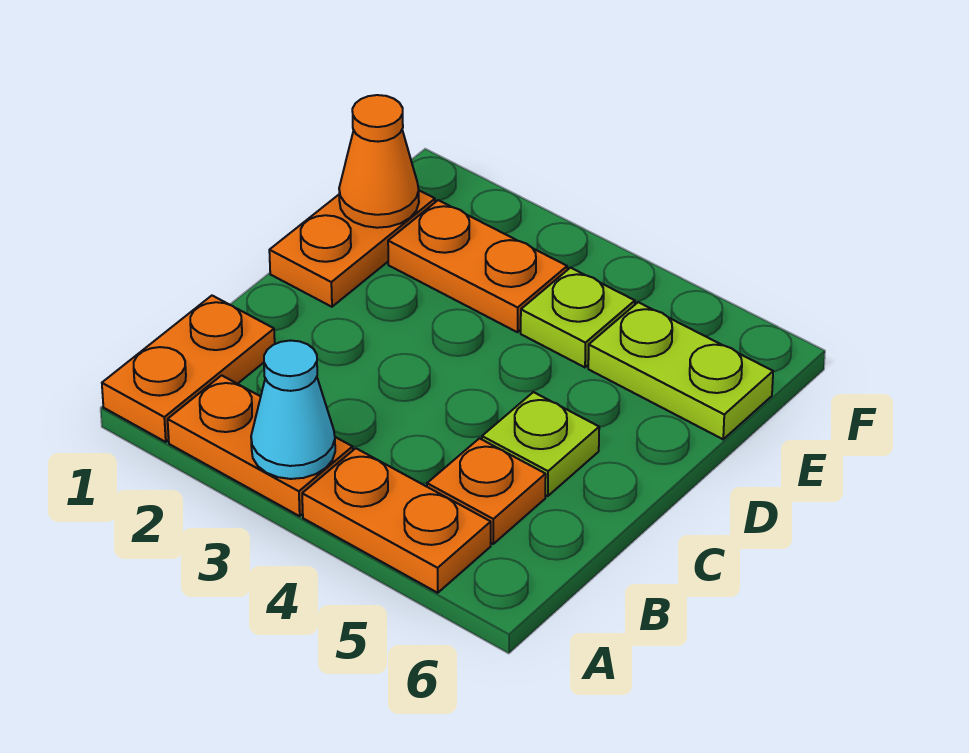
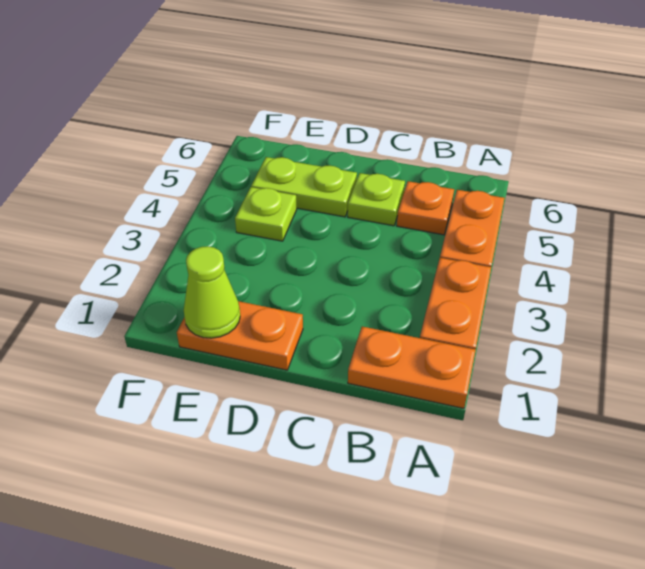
cyan 1x1 cone [251,341,335,479] -> none
orange 1x1 cone [339,95,419,228] -> lime 1x1 cone [184,246,240,338]
orange 1x2 plate [388,200,567,332] -> none
lime 1x2 plate [588,302,773,439] -> lime 1x2 plate turned to [251,157,357,217]

